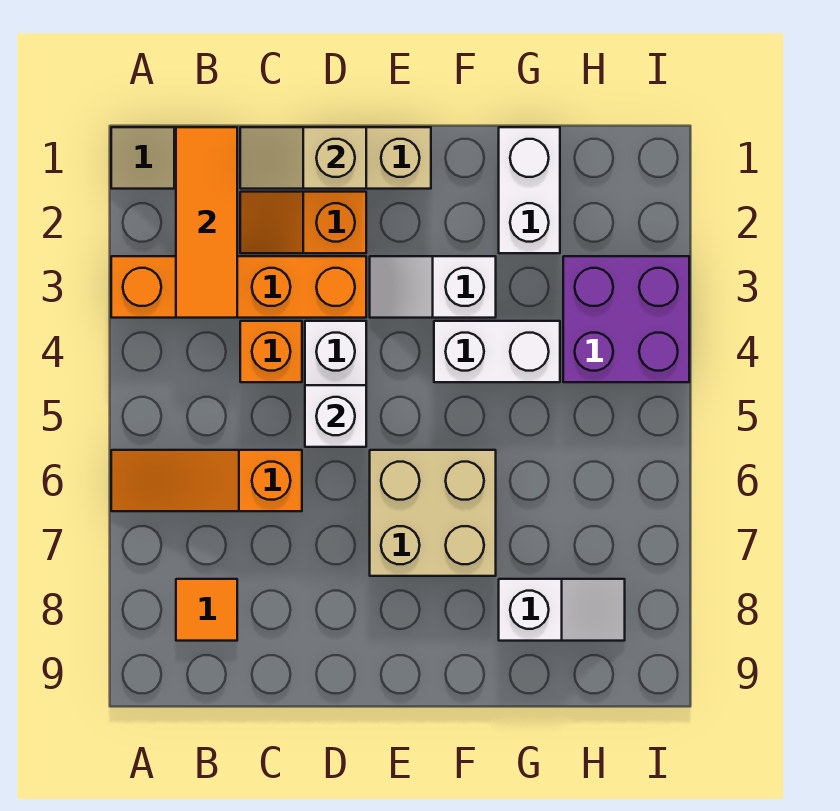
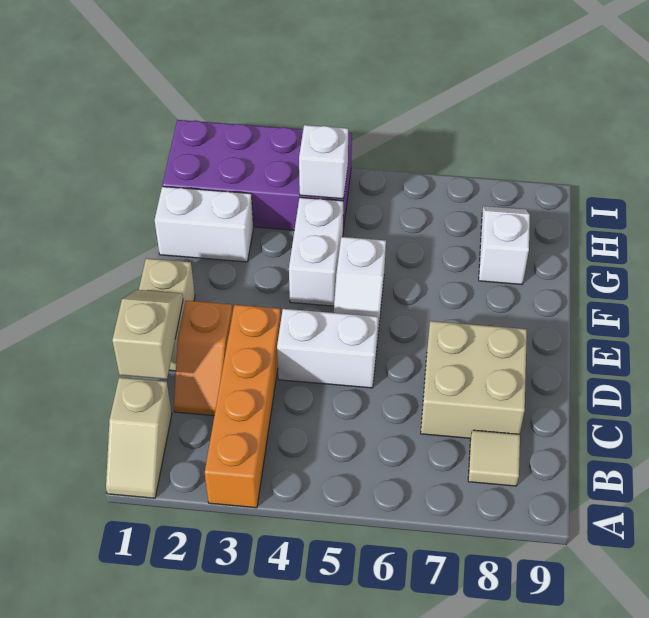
orange 1x3 slope [111,450,302,511] -> none
orange 1x3 tile [176,127,237,318] -> none
orange 1x1 tile [176,579,237,641] -> tan 1x1 tile [468,430,520,486]
tan 1x2 slope [240,127,366,189] -> tan 1x2 slope turned to [112,290,183,379]
orange 1x1 brick [240,321,302,382] -> none
white 1x1 brick [305,385,366,447] -> white 1x1 brick moved to [299,125,348,199]
white 1x2 slope [370,256,496,318] -> white 1x2 slope moved to [334,237,386,341]
tan 2x2 brick [370,450,496,576] -> tan 2x2 brick moved to [421,321,527,438]
purple 2x2 brick [563,256,689,382] -> purple 2x4 brick [162,120,352,230]

